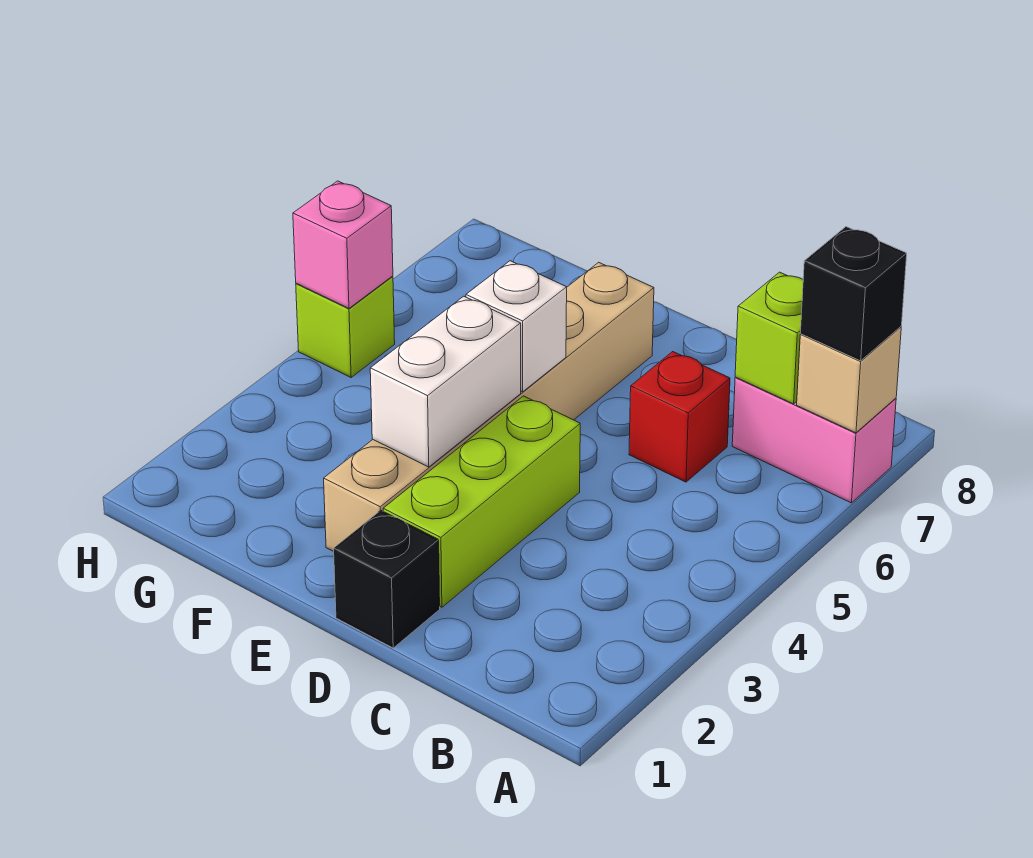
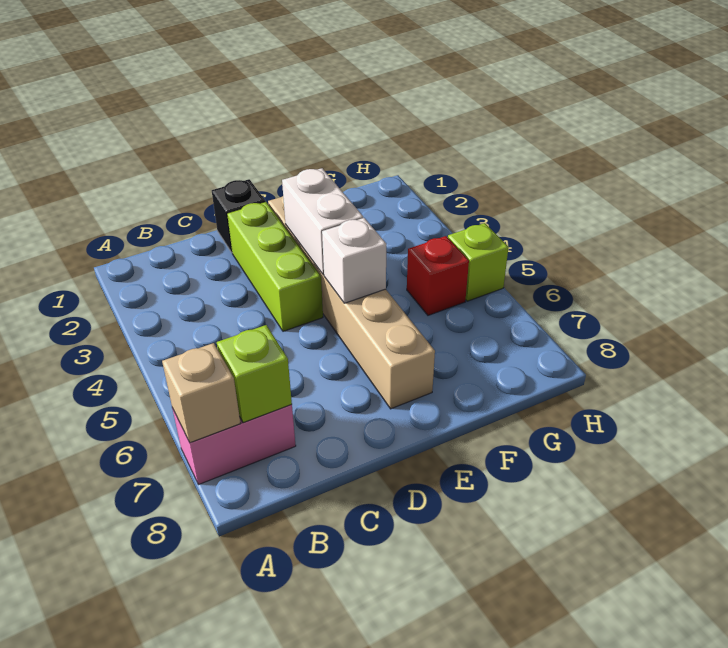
black 1x1 brick [800,227,907,361] -> none
red 1x1 brick [629,352,730,482] -> red 1x1 brick moved to [407,236,469,315]
pink 1x1 brick [293,181,393,308] -> none

